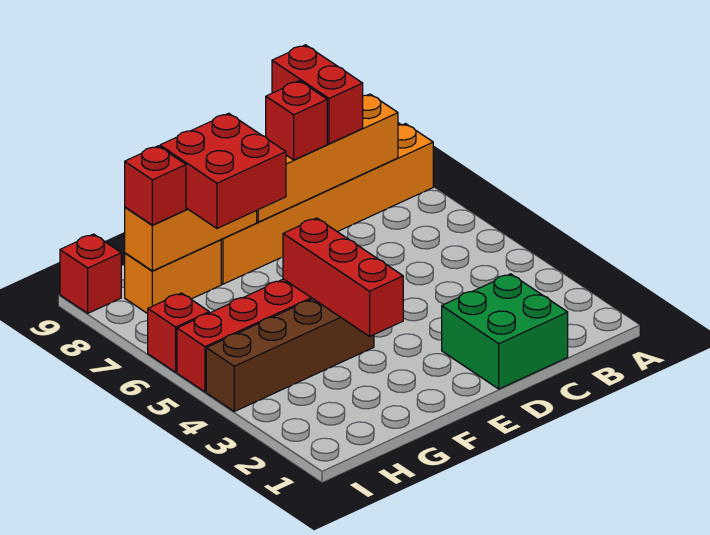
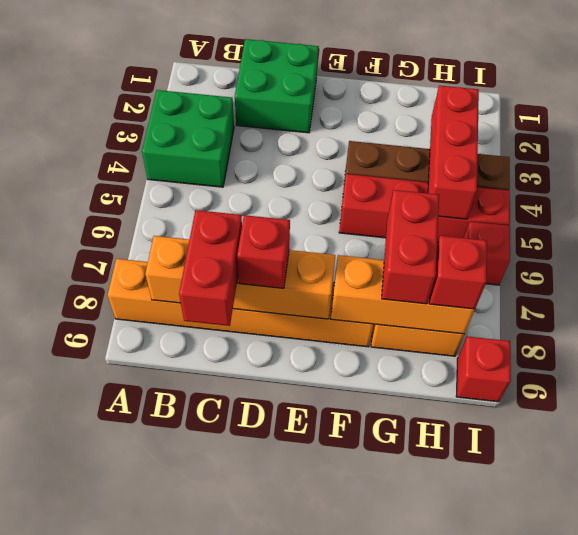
none -> green 2x2 brick [142,90,234,187]
red 1x3 brick [283,218,403,336] -> red 1x3 brick moved to [428,86,479,219]
red 2x2 brick [160,113,286,228] -> red 1x2 brick [382,190,439,304]

